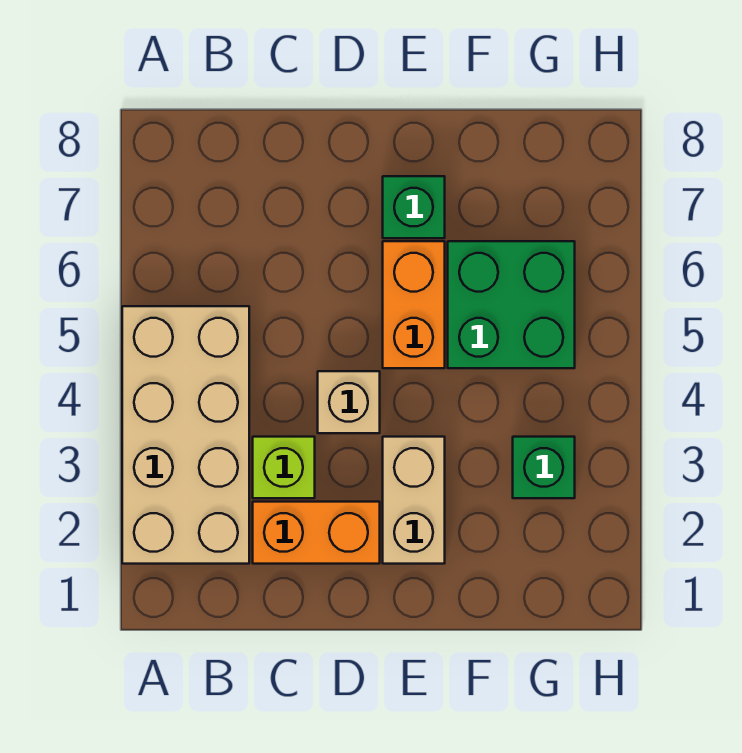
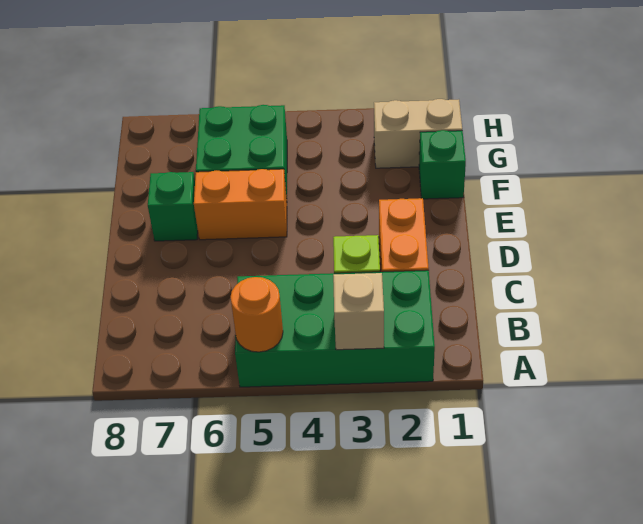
tan 2x4 brick [122,306,249,564] -> green 2x4 brick [235,270,435,387]
none -> orange 1x1 round brick [231,277,283,352]
tan 1x1 brick [318,371,380,433] -> tan 1x1 brick moved to [333,273,384,350]
tan 1x2 brick [383,437,445,564] -> tan 1x2 brick moved to [374,99,462,168]
green 1x1 brick [513,437,575,498] -> green 1x1 brick moved to [419,130,466,199]

